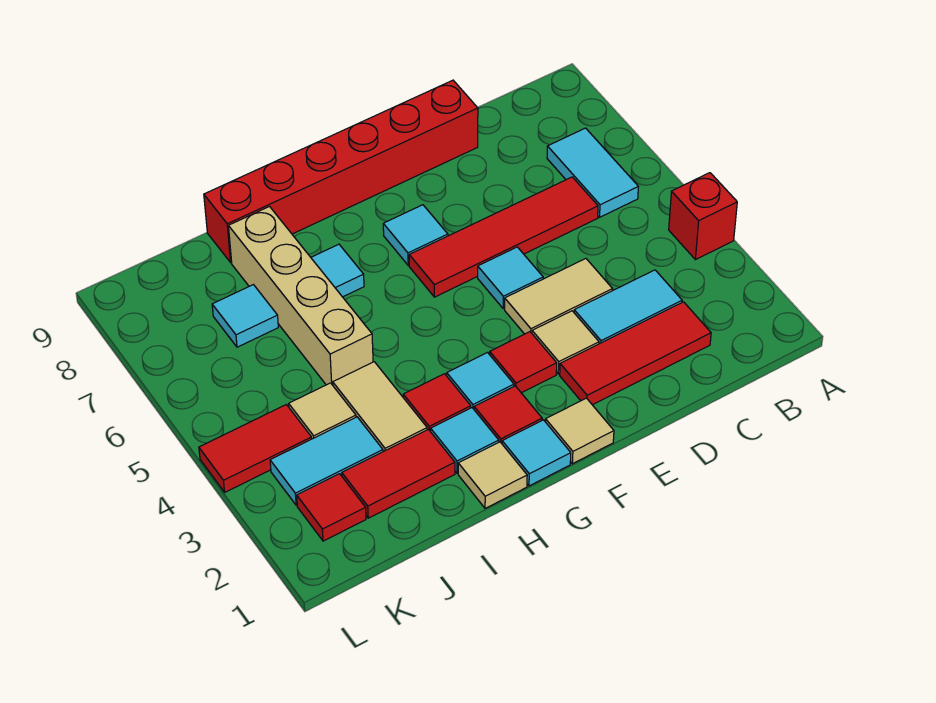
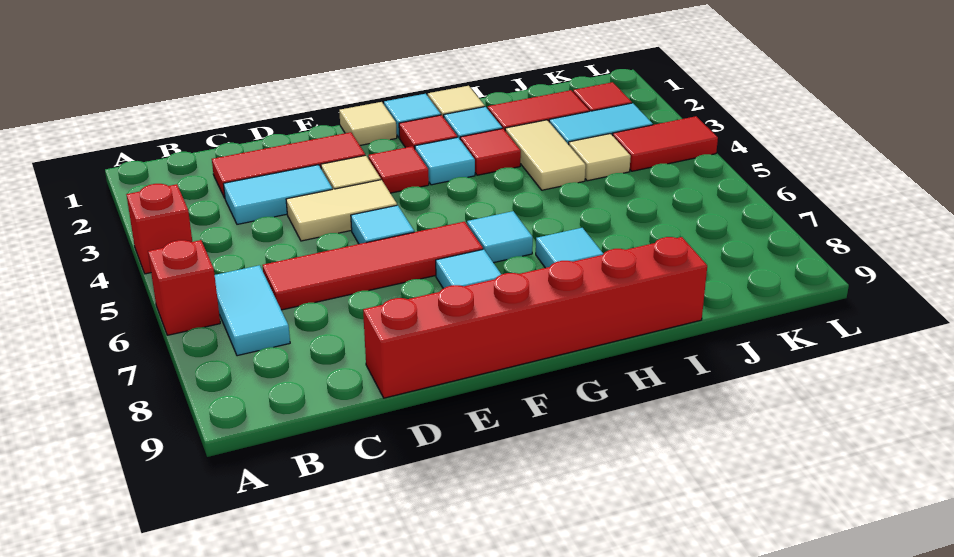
none -> red 1x1 brick [148,240,220,335]
tan 1x4 brick [229,207,373,385] -> none
cyan 1x1 tile [212,285,278,347] -> cyan 1x1 tile moved to [467,211,533,263]

